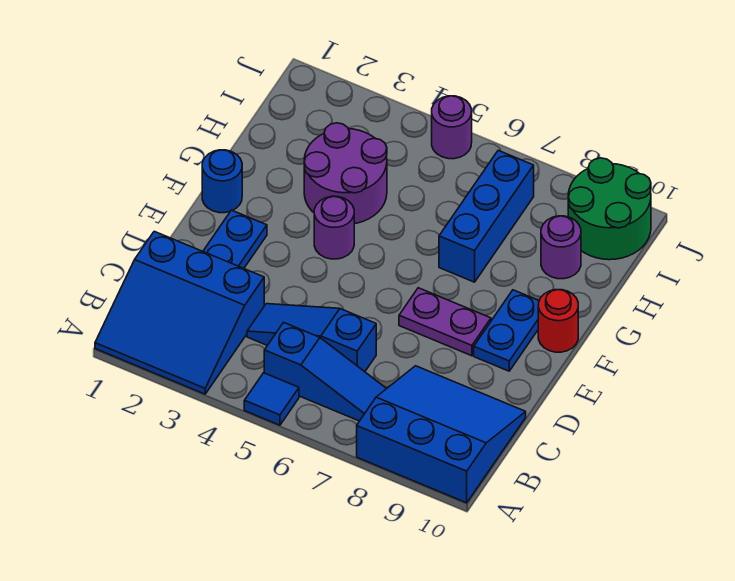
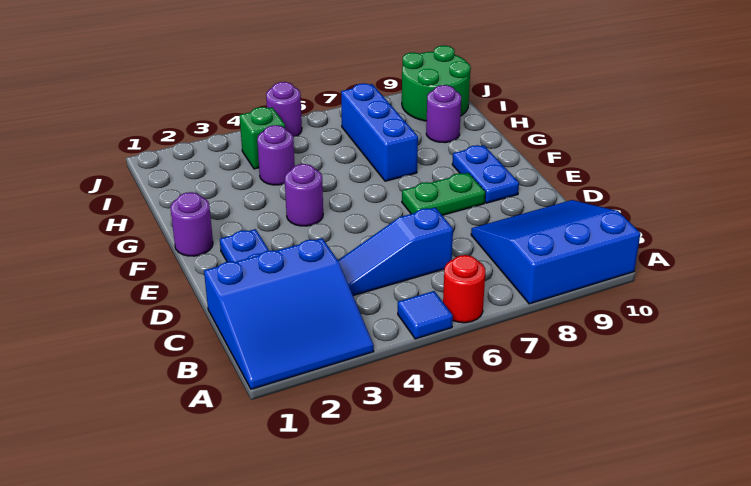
blue 1x3 slope [264,322,387,421] -> none
purple 1x2 plate [399,288,491,356] -> green 1x2 plate [402,173,485,215]
blue 1x1 round brick [202,150,242,213] -> purple 1x1 round brick [170,192,213,256]
red 1x1 round brick [538,290,578,352] -> red 1x1 round brick moved to [443,255,485,323]
purple 2x2 round brick [304,123,387,224] -> purple 1x1 round brick [257,125,295,185]
none -> green 1x1 brick [240,107,285,169]

